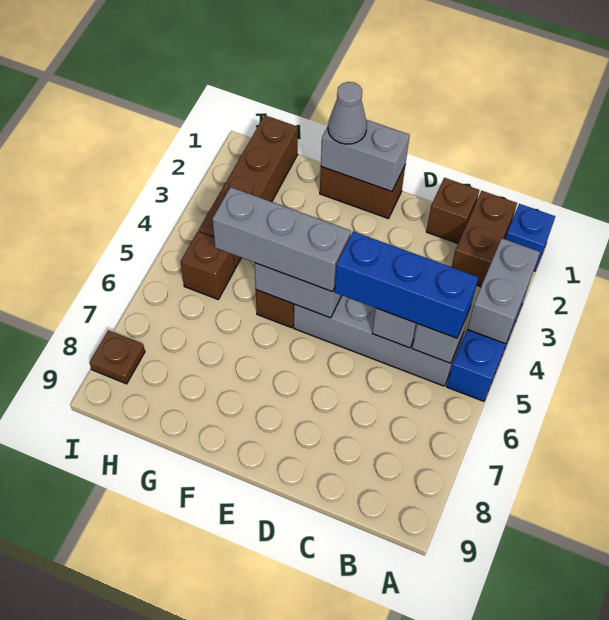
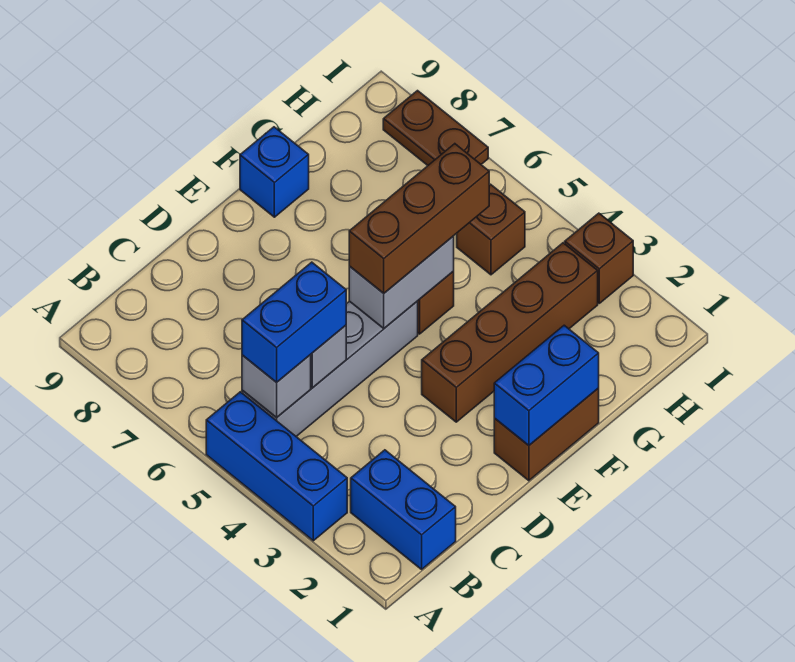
blue 1x1 brick [505,204,555,271] -> blue 1x1 brick moved to [240,127,309,217]
grey 1x2 brick [467,238,540,344] -> none
brown 1x2 brick [452,191,517,287] -> blue 1x2 brick [351,450,456,569]
blue 1x3 brick [335,232,478,338] -> blue 1x2 brick [242,262,346,382]
brown 1x1 brick [426,178,479,243] -> brown 1x1 brick moved to [565,213,633,303]
grey 1x2 brick [321,120,410,191] -> blue 1x2 brick [494,325,599,445]
grey 1x3 brick [212,187,351,292] -> brown 1x3 brick [349,144,489,293]
grey 1x1 cone [328,82,367,144] -> none
brown 1x4 brick [199,115,298,268] -> brown 1x4 brick turned to [422,243,598,422]
brown 1x1 plate [89,330,145,384] -> brown 1x2 plate [383,91,488,165]

